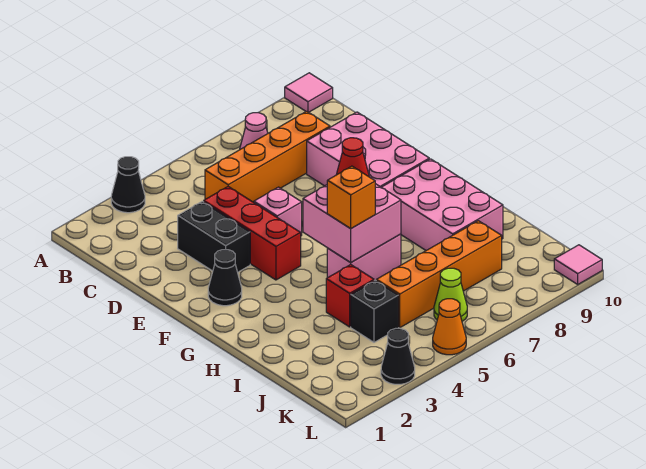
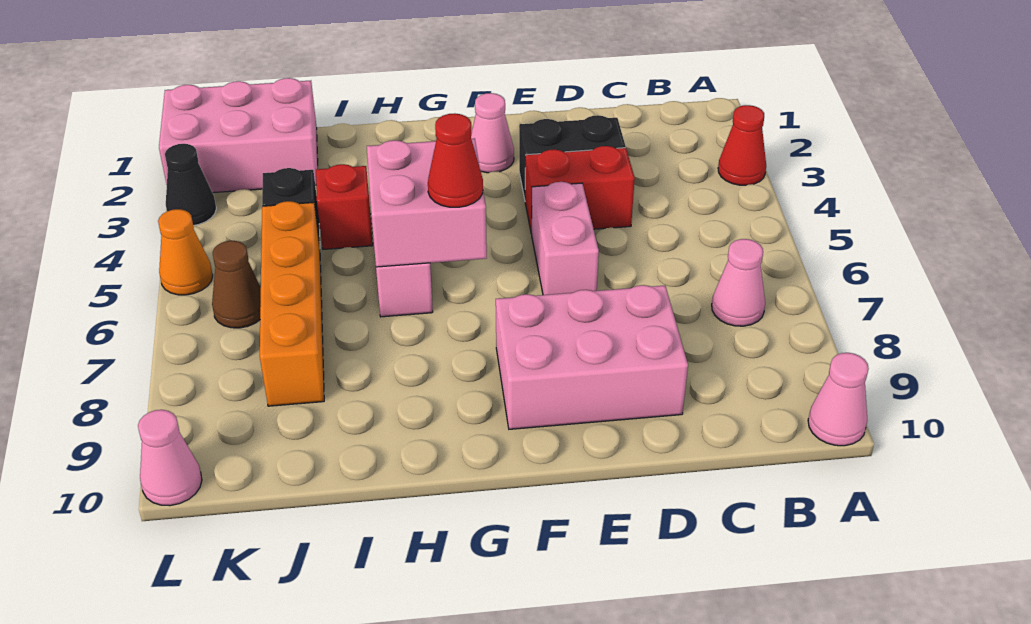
black 1x1 cone [111,157,145,213] -> red 1x1 cone [718,105,766,185]
pink 1x1 tile [285,73,333,112] -> pink 1x1 cone [808,353,869,446]
orange 1x4 brick [205,111,330,202] -> none
red 1x3 brick [204,187,301,280] -> red 1x2 brick [525,146,635,234]
pink 1x1 brick [254,187,302,236] -> pink 1x2 brick [532,182,599,295]
black 1x1 cone [208,250,242,306] -> pink 1x1 cone [471,93,514,173]
pink 2x3 brick [381,159,503,250] -> pink 2x3 brick moved to [159,78,318,193]
orange 1x1 brick [327,166,375,229] -> none
lime 1x1 cone [434,268,467,321] -> brown 1x1 cone [212,241,261,328]
pink 1x1 tile [554,245,602,284] -> pink 1x1 cone [138,410,202,506]

